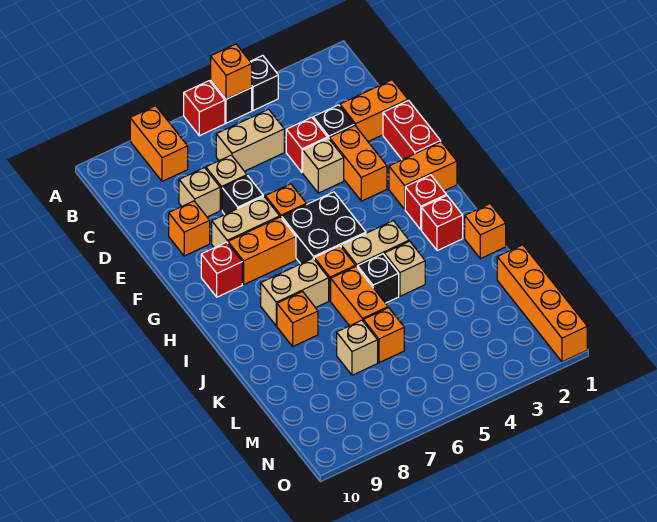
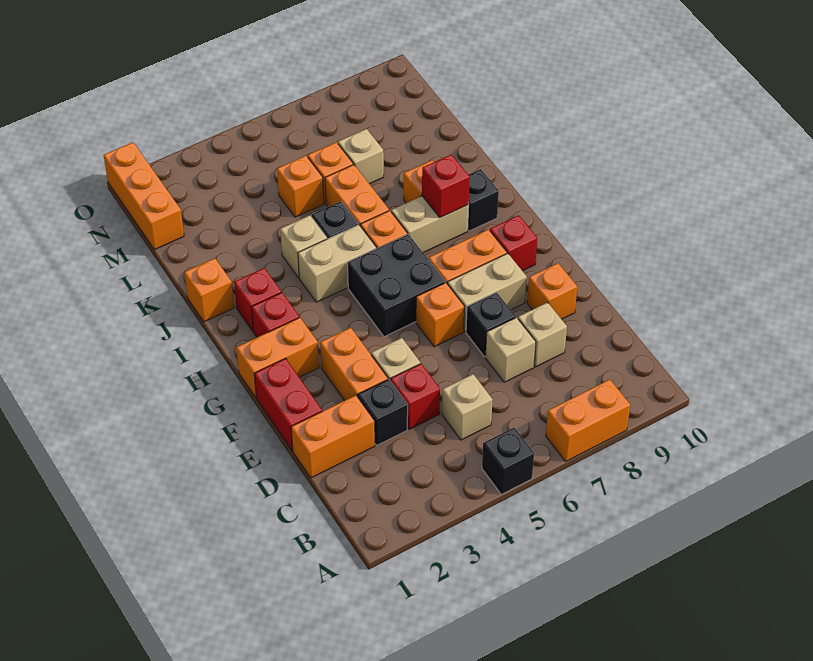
black 1x1 brick [250,56,278,111] -> black 1x1 brick moved to [468,169,499,231]
orange 1x1 brick [211,44,252,99] -> orange 1x1 brick moved to [277,156,324,217]
red 1x1 brick [184,81,225,136] -> red 1x1 brick moved to [422,154,470,218]
orange 1x2 brick [130,106,188,181] -> orange 1x2 brick turned to [546,379,630,461]
tan 1x2 brick [216,109,284,171] -> tan 1x1 brick [442,374,493,440]
orange 1x4 brick [497,245,587,362] -> orange 1x3 brick [104,142,184,250]

